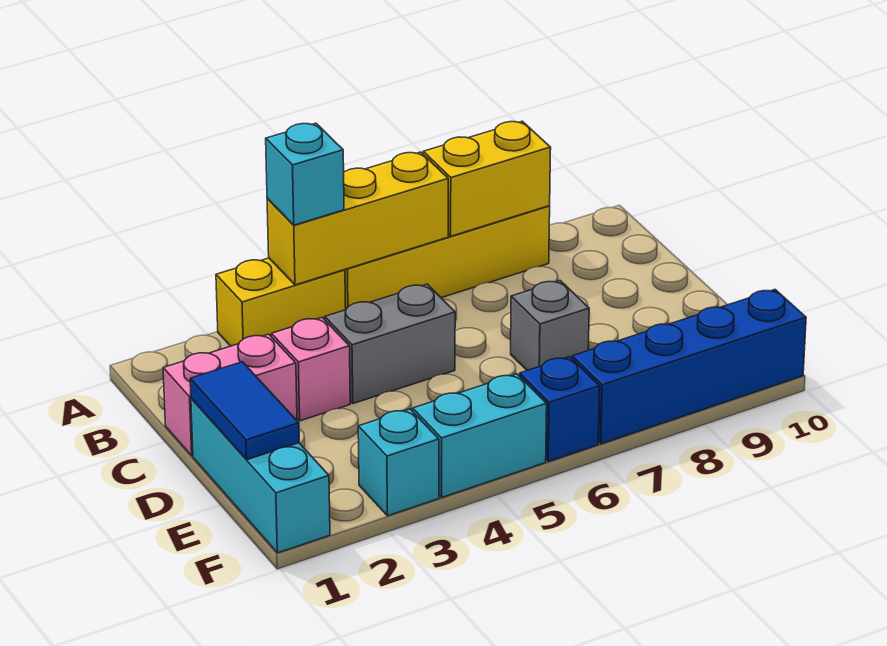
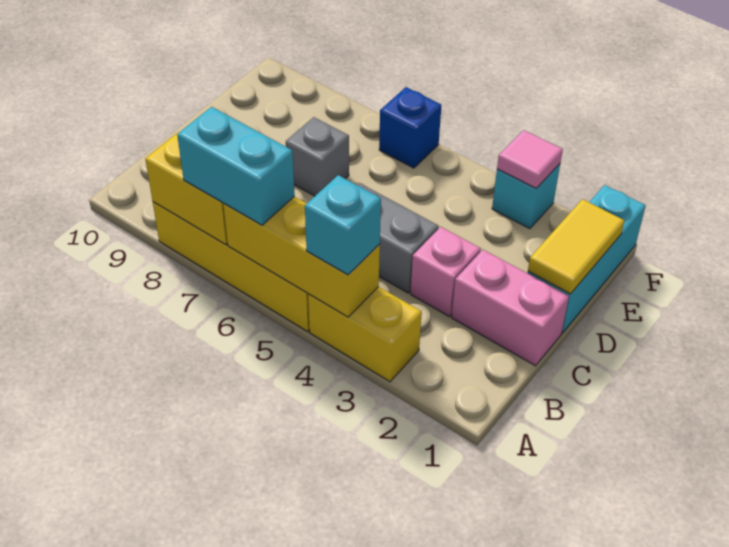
blue 1x2 tile [190,362,299,460] -> yellow 1x2 tile [528,199,624,294]
none -> pink 1x1 tile [497,130,563,188]
cyan 1x2 brick [413,374,547,497] -> cyan 1x2 brick moved to [177,107,295,225]
blue 1x4 brick [572,290,806,444] -> none

